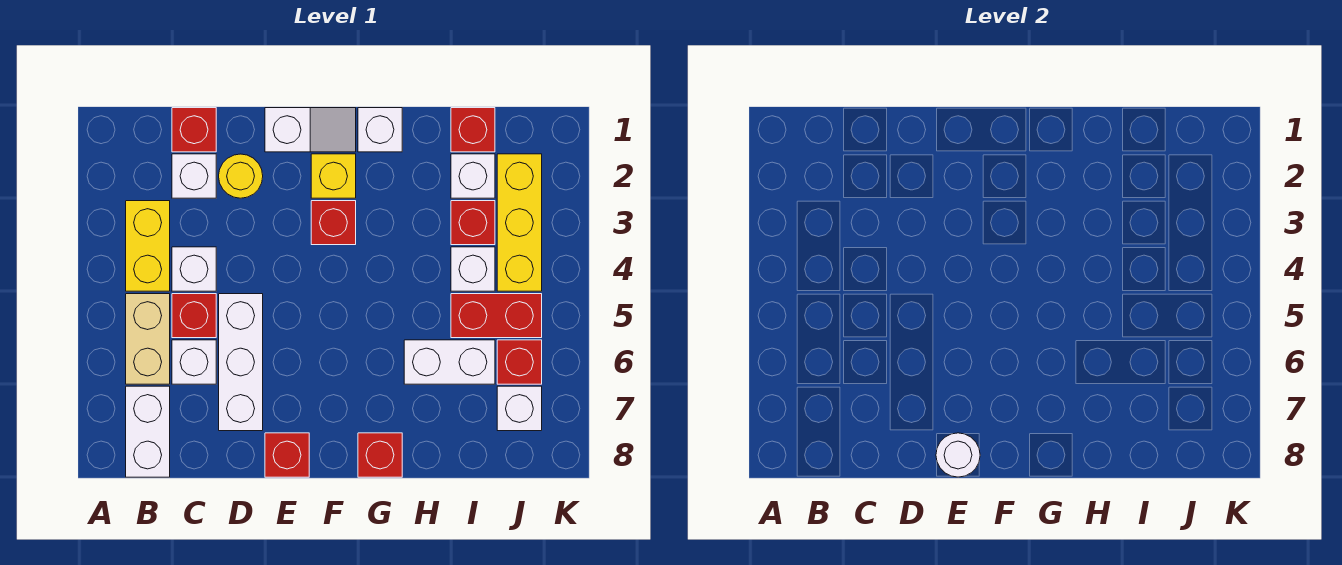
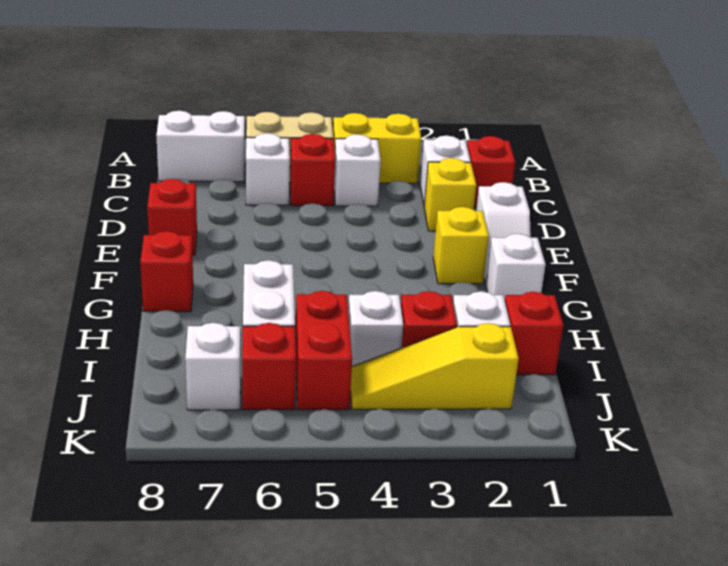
yellow 1x1 round brick [219,154,263,198] -> yellow 1x1 brick [424,158,476,231]
white 1x3 brick [219,294,263,431] -> none
white 1x1 round brick [936,433,980,477] -> none
red 1x1 brick [311,201,356,245] -> none
yellow 1x3 brick [497,154,542,291] -> yellow 1x3 slope [351,323,519,410]

